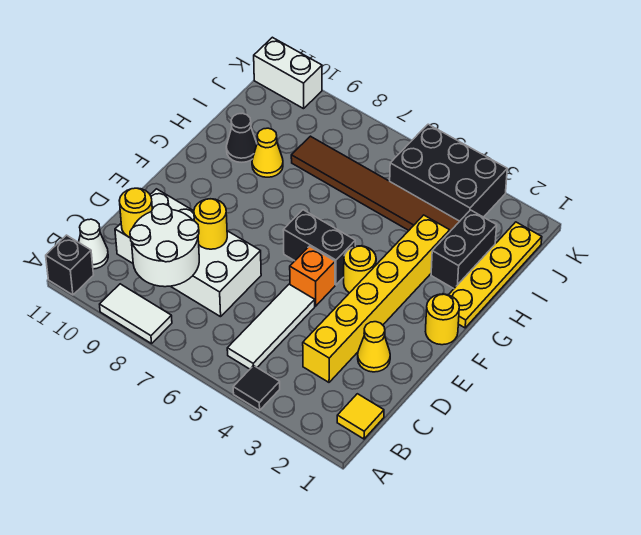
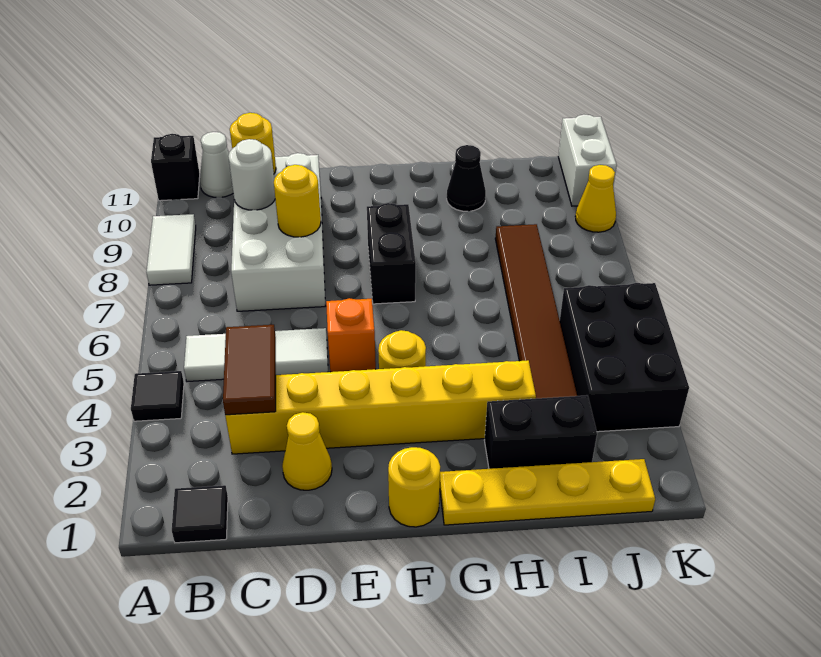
yellow 1x1 tile [337,394,384,439] -> black 1x1 tile [172,485,228,543]
white 2x2 round brick [130,204,199,287] -> white 1x1 round brick [228,139,275,210]
none -> brown 1x2 tile [223,325,276,415]
black 1x2 brick [283,210,355,285] -> black 1x2 brick moved to [367,203,416,304]
yellow 1x1 cone [252,128,283,177] -> yellow 1x1 cone moved to [575,165,616,232]

